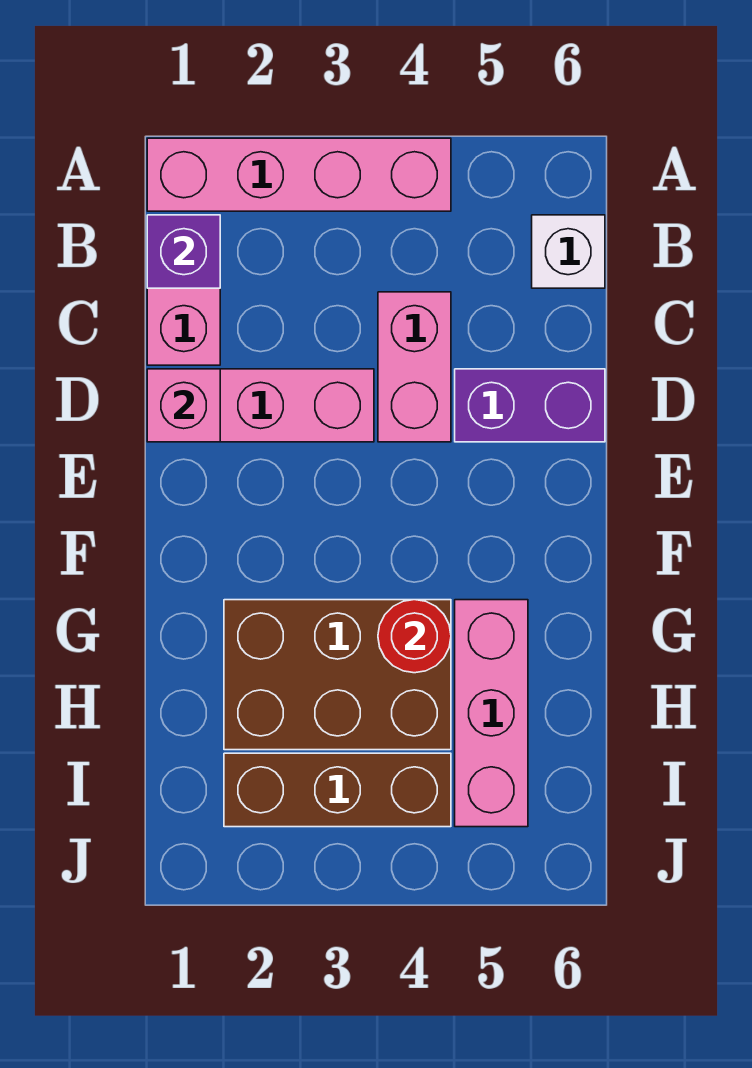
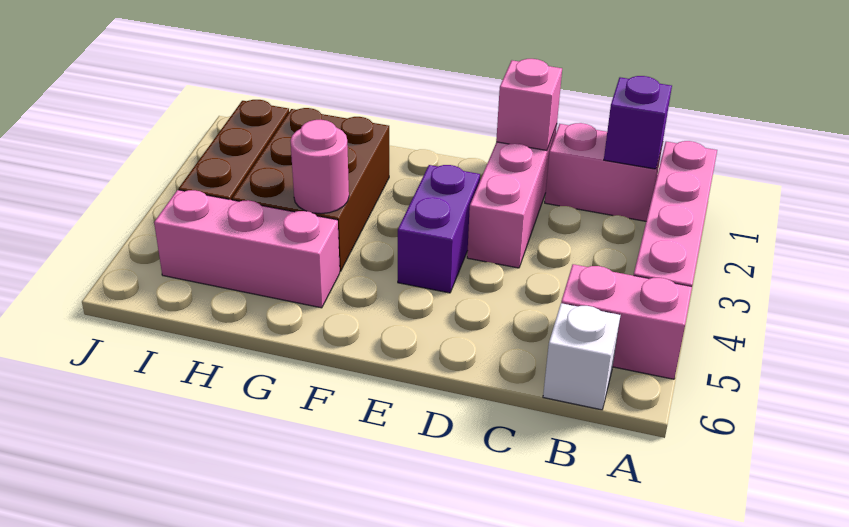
pink 1x2 brick [378,292,451,442] -> pink 1x2 brick moved to [561,264,692,379]
purple 1x2 brick [455,369,605,442] -> purple 1x2 brick moved to [398,165,480,293]
red 1x1 round brick [378,600,451,673] -> pink 1x1 round brick [290,120,349,214]

